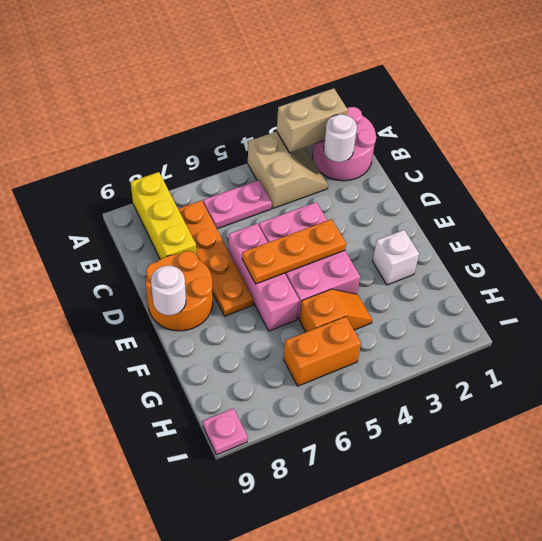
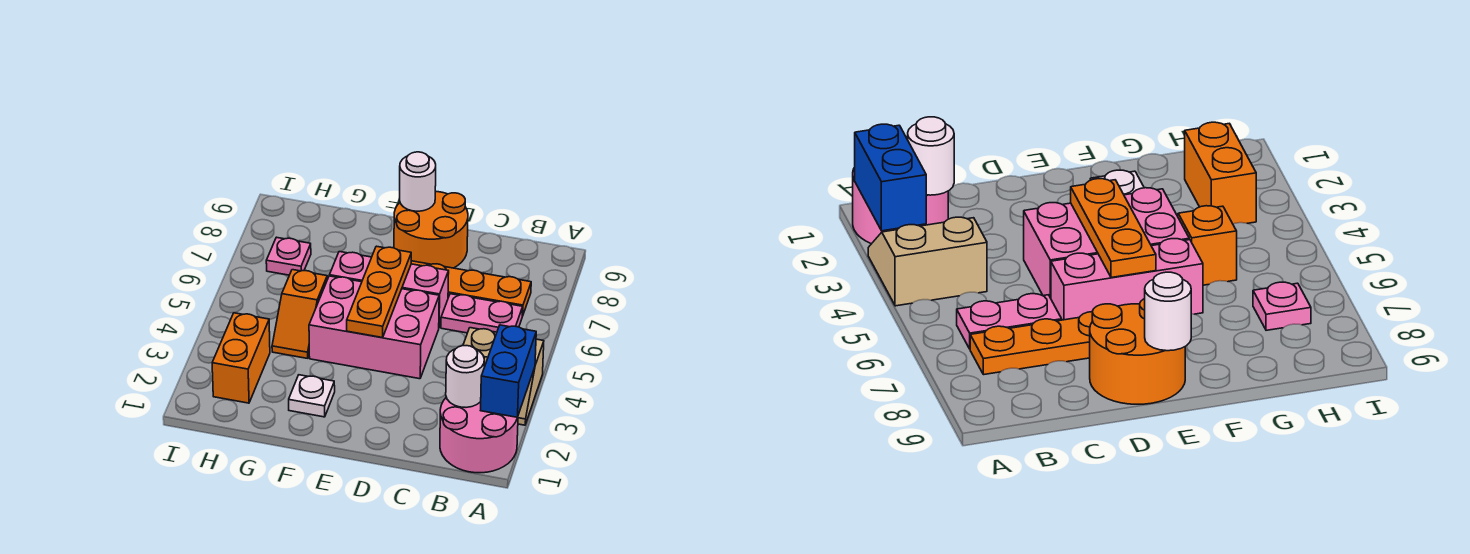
tan 1x2 brick [277,88,348,153] -> blue 1x2 brick [481,325,536,417]
yellow 1x3 brick [131,172,196,259] -> none
pink 1x2 plate [203,180,272,229] -> pink 1x2 plate turned to [441,294,523,333]
white 1x1 brick [373,230,419,285] -> white 1x1 plate [289,375,335,417]
orange 1x2 brick [284,317,361,386] -> orange 1x2 brick moved to [212,313,270,403]
pink 1x1 plate [203,408,248,455] -> pink 1x1 plate moved to [266,237,311,275]

